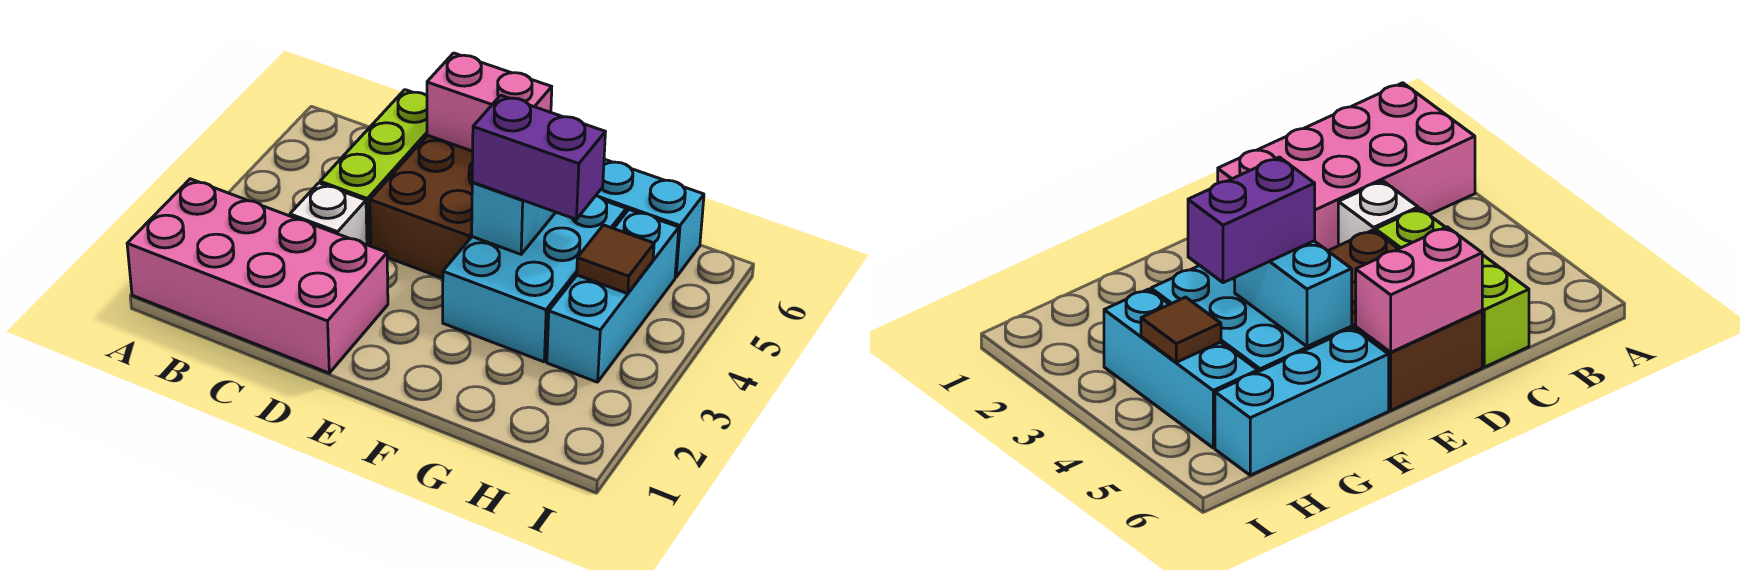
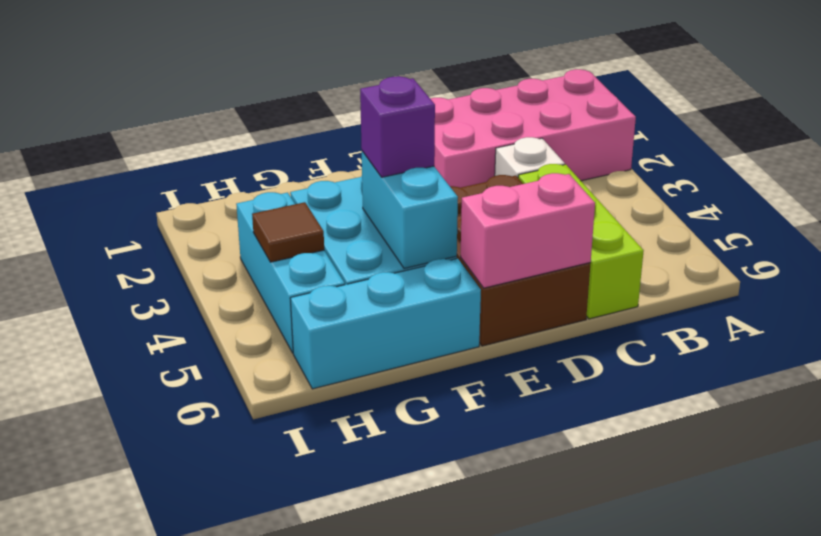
purple 1x2 brick [472,95,605,219] -> purple 1x1 brick [360,76,435,177]

